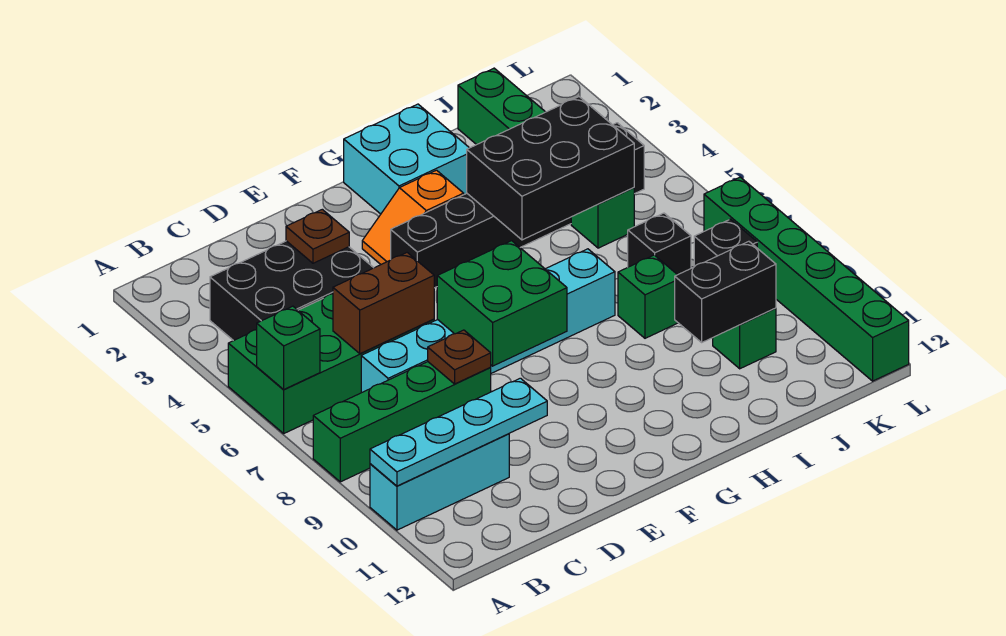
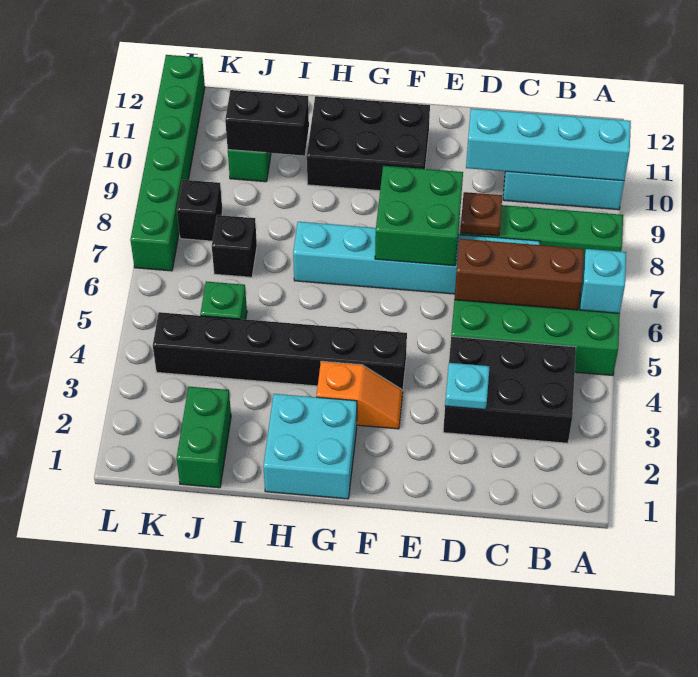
green 1x1 brick [257,306,320,390] -> cyan 1x1 brick [580,249,626,313]
cyan 1x4 plate [370,378,547,486] -> cyan 1x4 brick [466,108,631,181]
brown 1x2 brick [333,253,434,354] -> brown 1x3 brick [454,239,584,310]
brown 1x1 plate [286,209,349,263] -> cyan 1x1 plate [445,363,490,410]
black 2x3 brick [467,97,634,240] -> black 2x3 brick moved to [307,96,430,191]
green 1x1 brick [618,255,678,338] -> none

